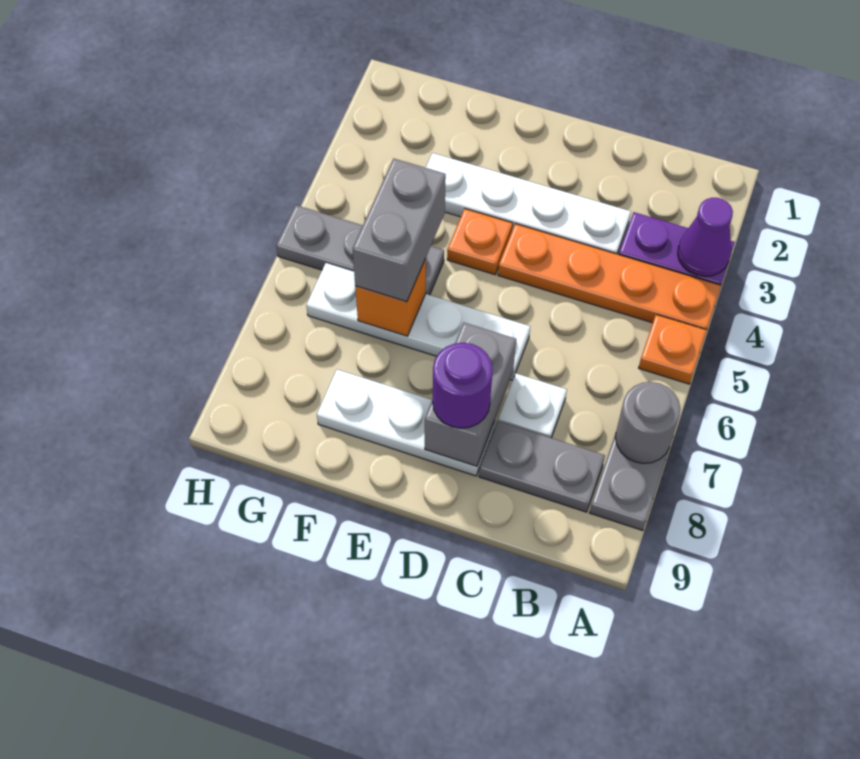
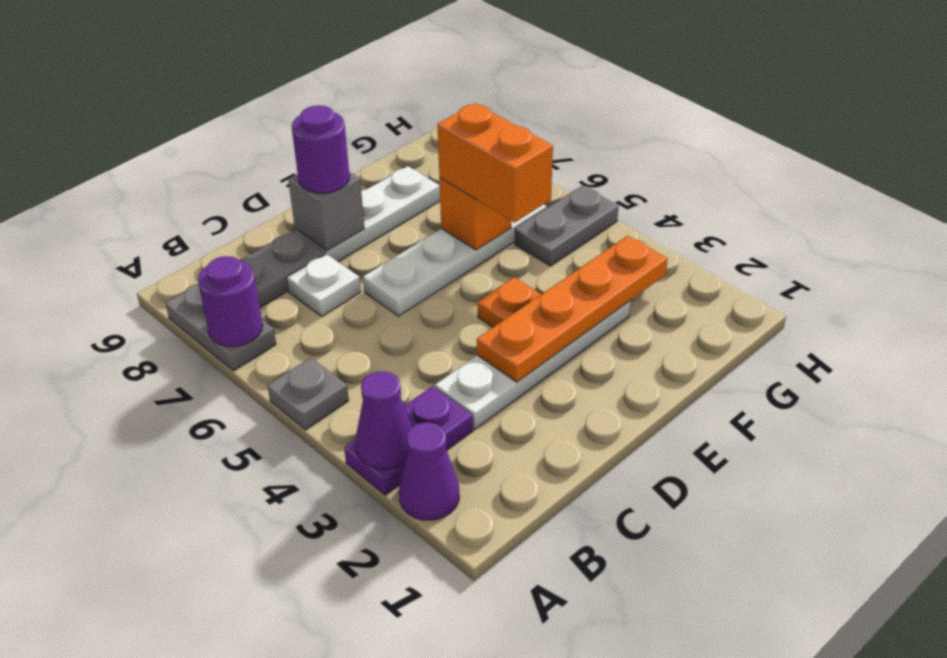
none -> purple 1x1 cone [399,422,459,520]
orange 1x4 plate [498,224,721,330] -> orange 1x4 plate moved to [477,236,668,382]
orange 1x1 plate [639,315,707,384] -> grey 1x1 plate [268,358,349,430]
grey 1x1 round brick [615,382,680,463] -> purple 1x1 round brick [198,256,263,346]
grey 1x2 brick [425,323,516,466] -> grey 1x1 brick [288,172,365,251]
grey 1x3 plate [276,205,444,295] -> grey 1x2 plate [515,186,619,266]
grey 1x2 brick [352,158,446,302] -> orange 1x2 brick [437,103,553,222]

